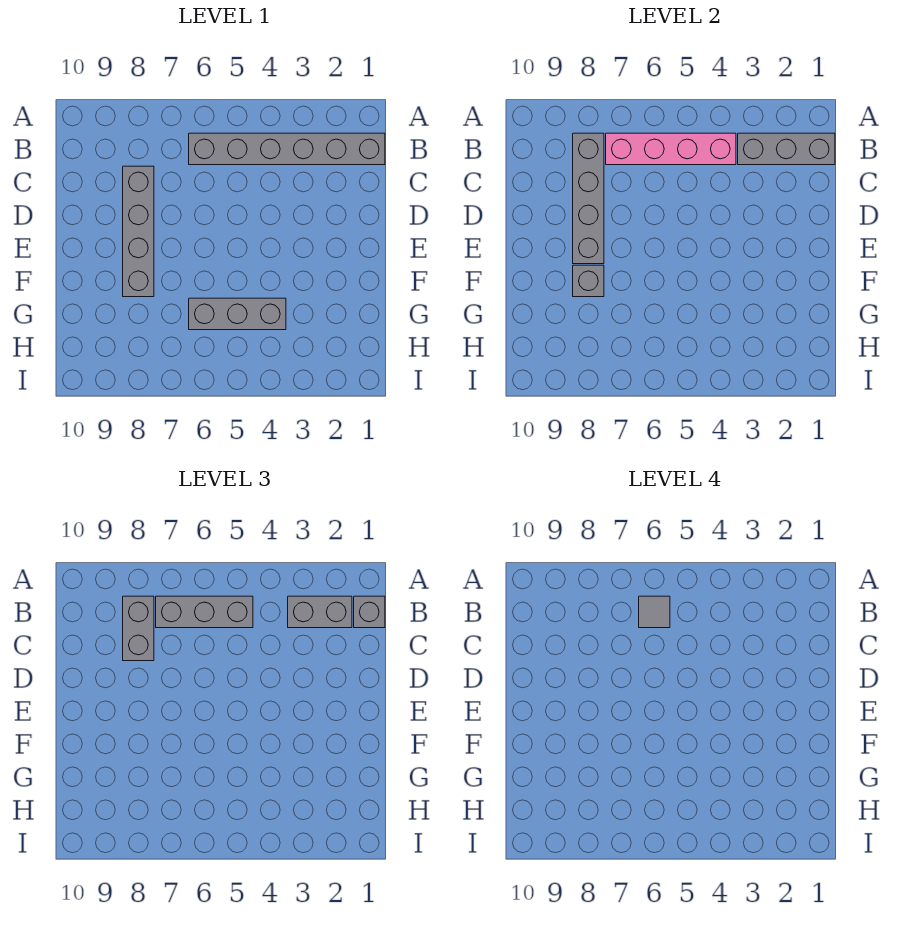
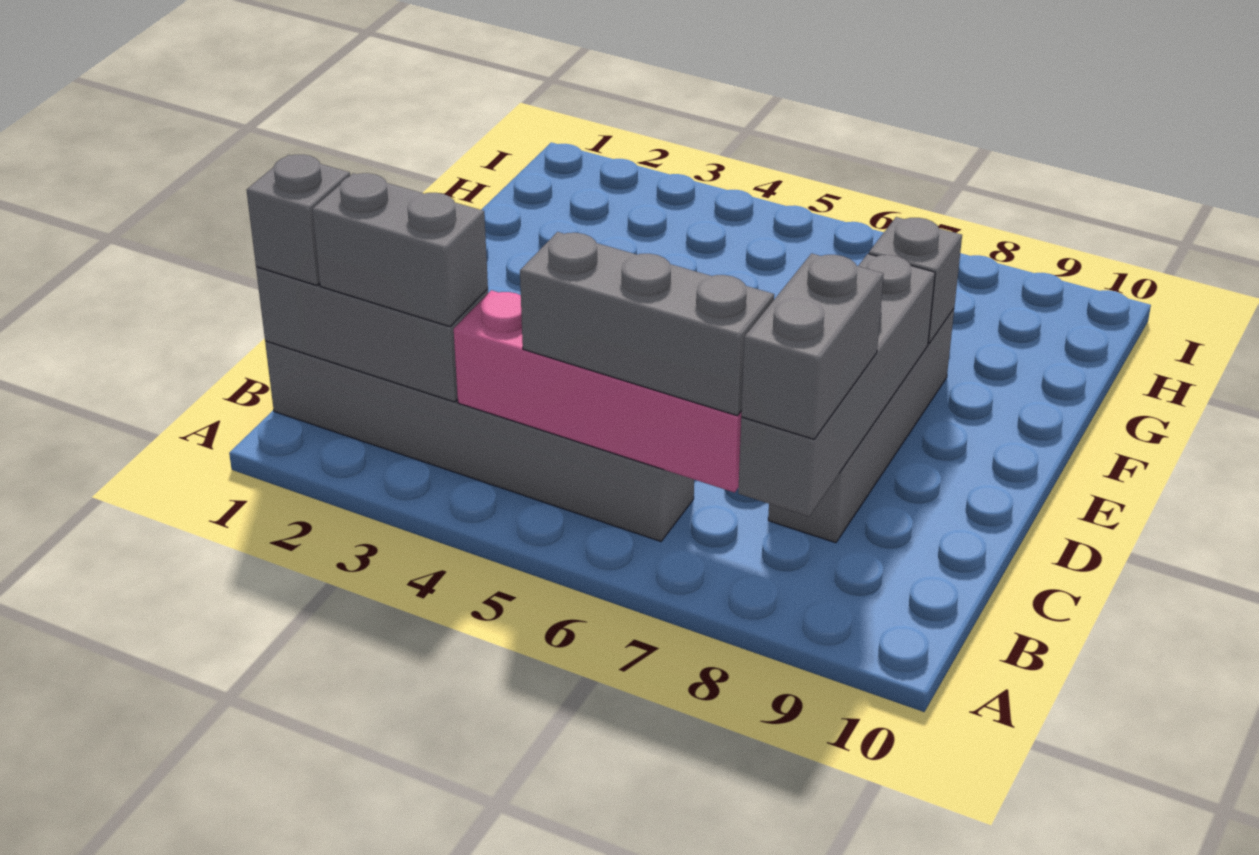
grey 1x1 tile [639,596,670,628] -> none
grey 1x3 brick [189,298,286,330] -> none

